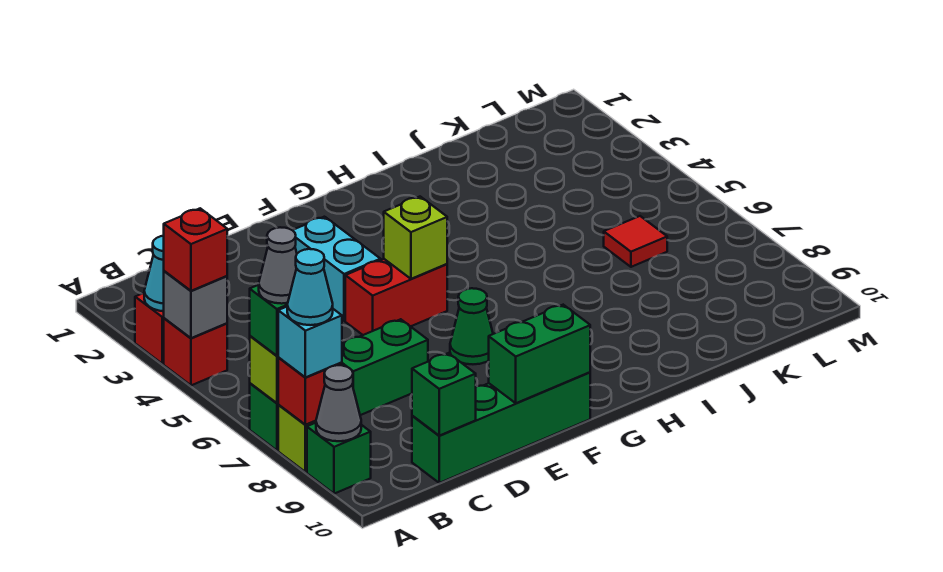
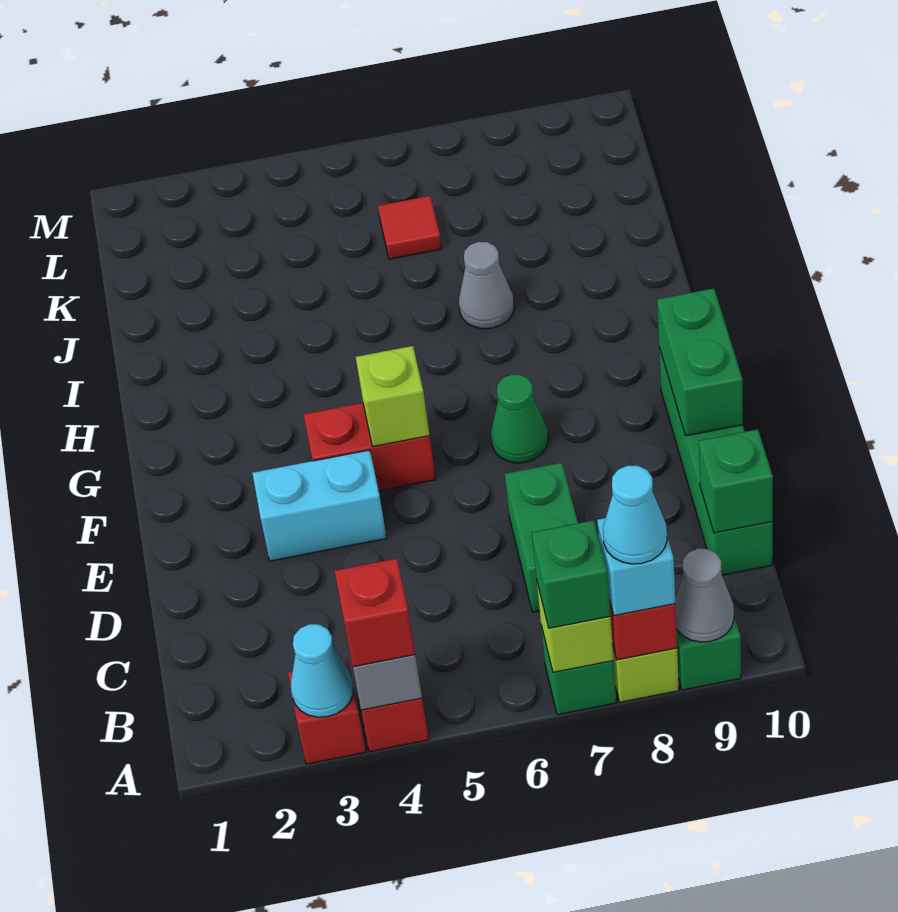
grey 1x1 cone [259,227,297,304] -> grey 1x1 cone moved to [459,242,514,329]
red 1x2 brick [345,259,447,335] -> red 1x2 brick turned to [304,403,436,491]

